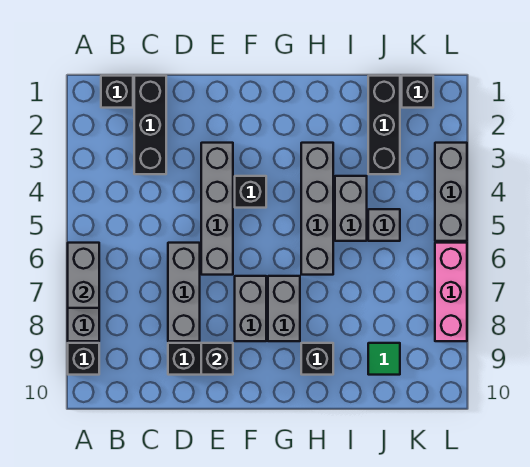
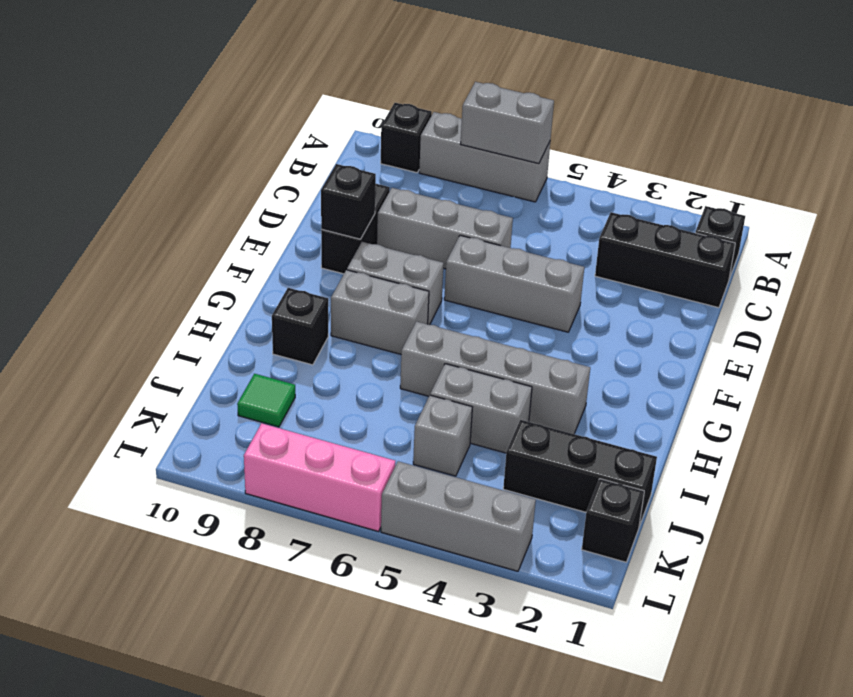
grey 1x4 brick [201,143,233,275] -> grey 1x3 brick [444,235,584,332]
black 1x1 brick [235,176,266,208] -> none

